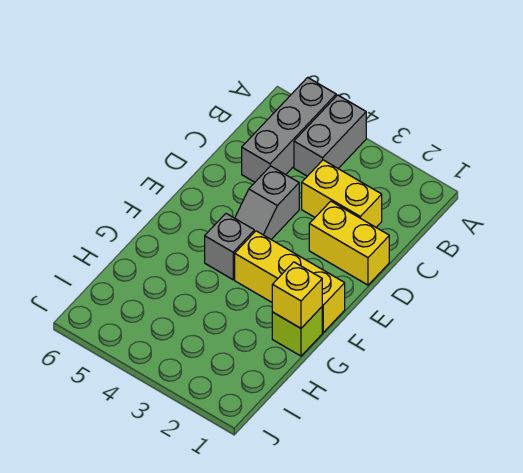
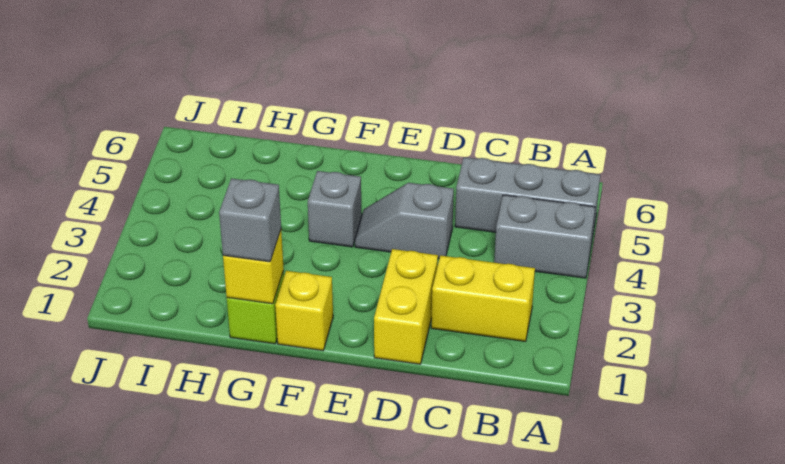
yellow 1x2 brick [302,160,382,227] -> yellow 1x2 brick turned to [431,255,535,342]
yellow 1x3 brick [235,231,345,332] -> yellow 1x1 brick [275,271,333,351]
none -> grey 1x1 brick [219,178,281,262]

